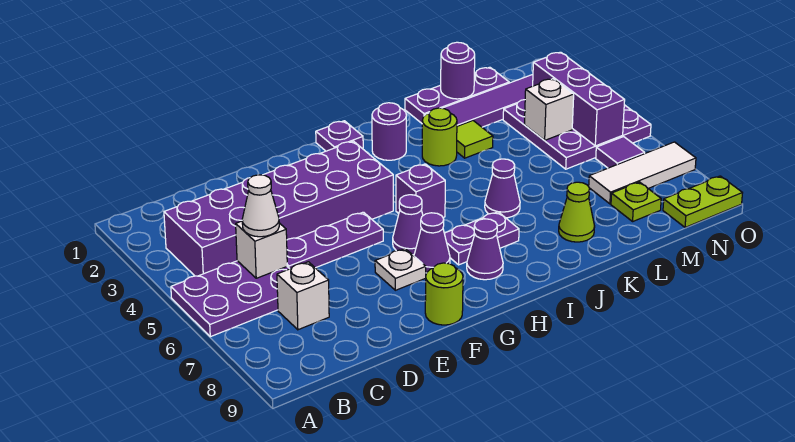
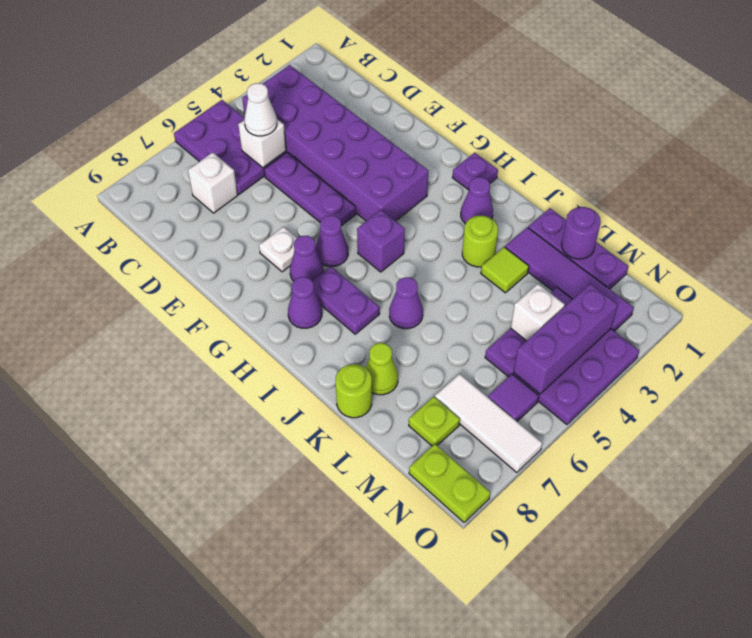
lime 1x1 round brick [425,263,463,325] -> lime 1x1 round brick moved to [336,364,372,418]
purple 1x1 round brick [372,103,406,160] -> purple 1x1 cone [461,177,493,224]

